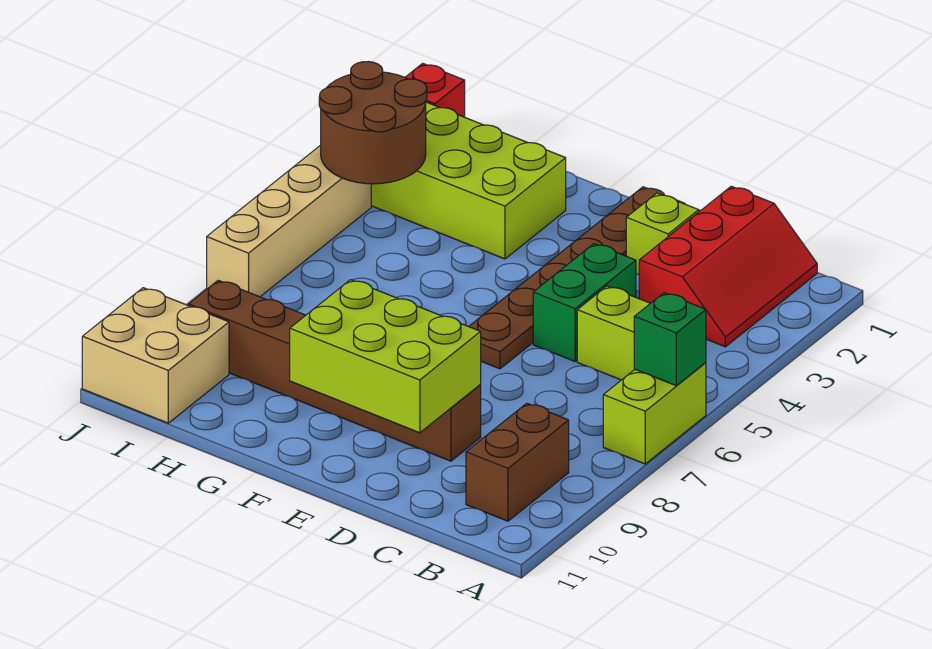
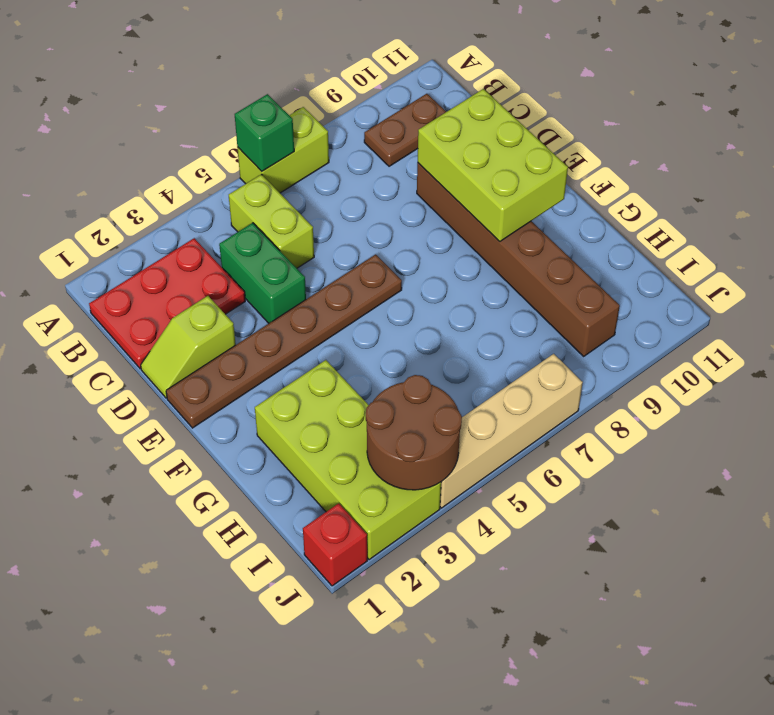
red 2x3 slope [639,186,817,347] -> red 2x3 plate [89,238,245,369]
brown 1x2 brick [466,403,569,521] -> brown 1x2 plate [364,94,446,166]
green 1x2 brick [533,244,636,361] -> green 1x2 brick turned to [219,223,306,323]
tan 2x2 brick [82,288,229,423] -> none

